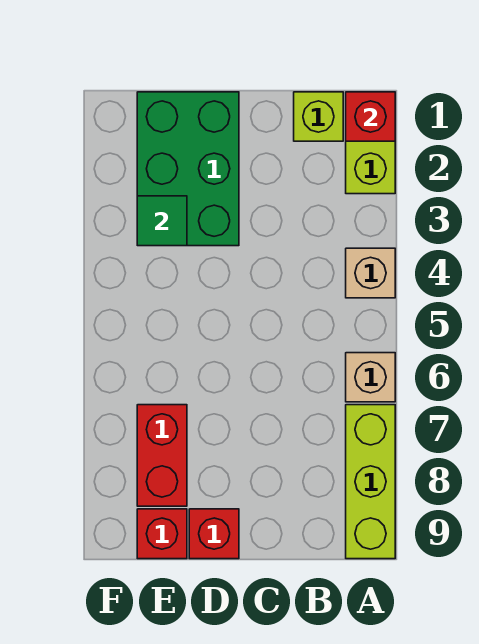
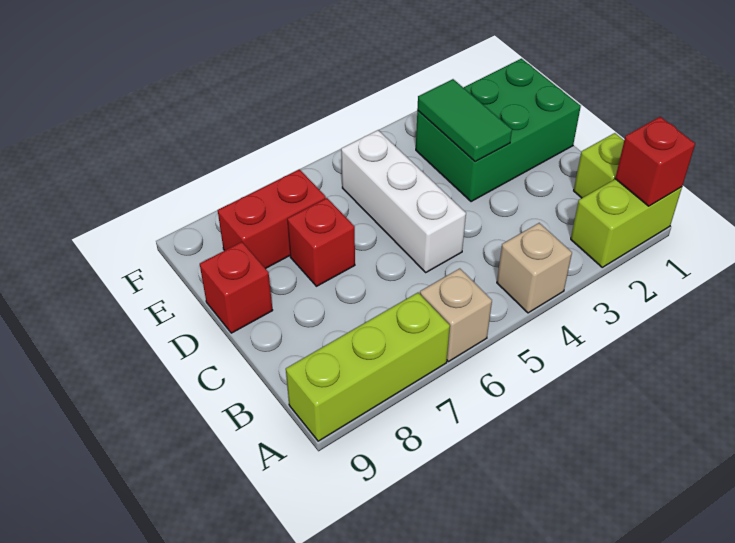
none -> white 1x3 brick [341,130,466,272]
green 1x1 tile [137,196,187,246] -> green 1x2 tile [417,79,512,162]
red 1x1 brick [137,509,187,559] -> red 1x1 brick moved to [287,198,355,286]

